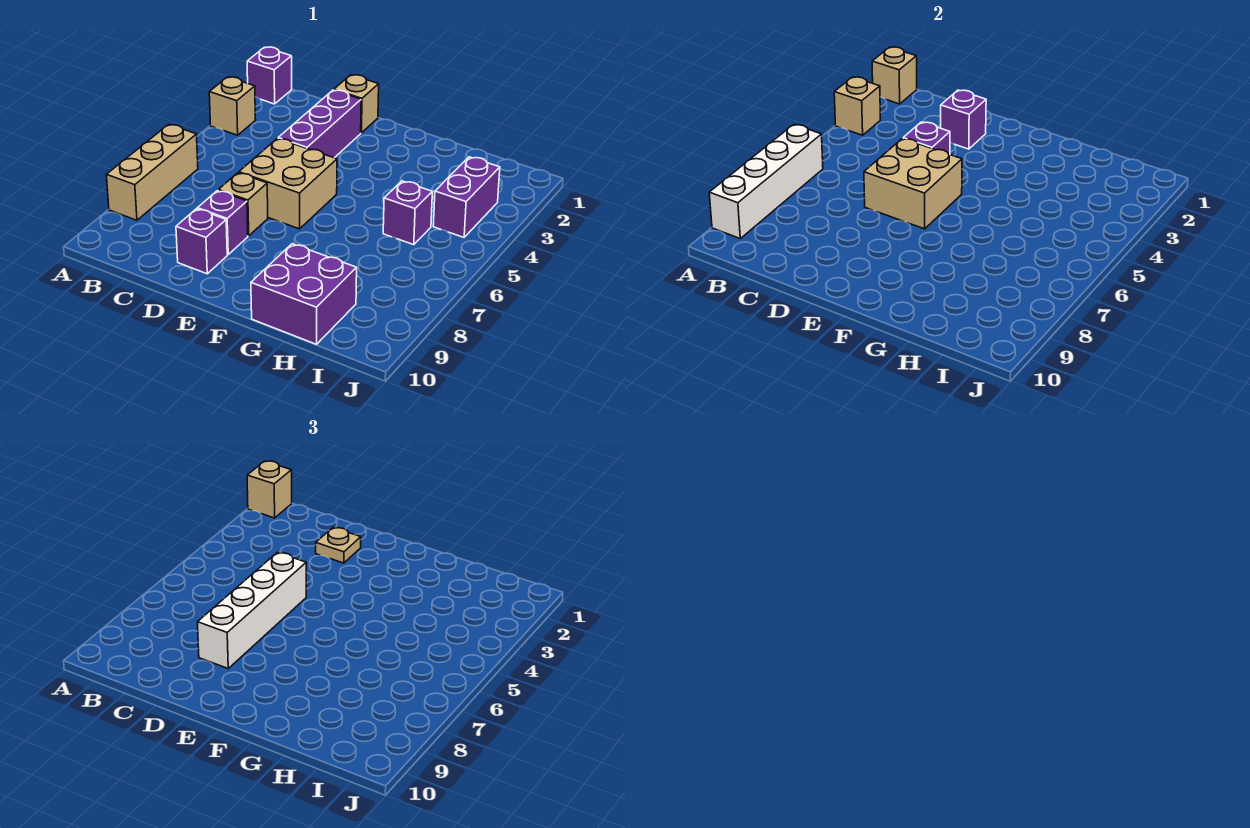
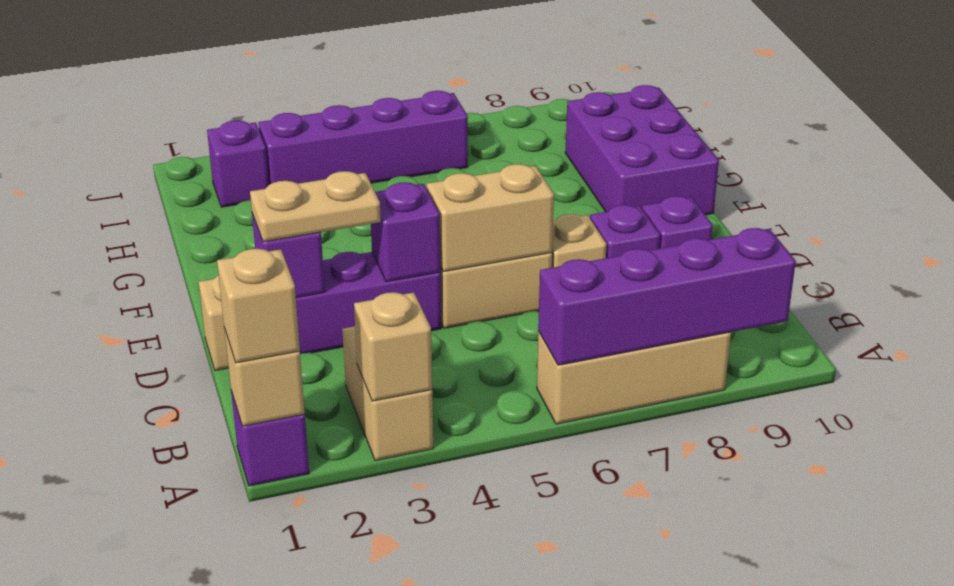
tan 1x1 brick [209,77,255,135] -> tan 1x2 brick [342,326,433,461]
white 1x4 brick [709,124,823,238] -> purple 1x4 brick [538,228,796,365]
tan 1x1 plate [316,528,361,563] -> tan 1x2 plate [250,171,381,242]
tan 2x2 brick [864,138,962,229] -> tan 1x2 brick [427,164,554,272]
white 1x4 brick [198,552,306,668] -> none
purple 2x2 brick [251,244,357,344] -> purple 2x3 brick [565,85,719,215]
purple 1x1 brick [383,181,432,245] -> purple 1x1 brick moved to [207,120,269,207]
purple 1x2 brick [433,157,500,237] -> purple 1x4 brick [258,91,468,185]

